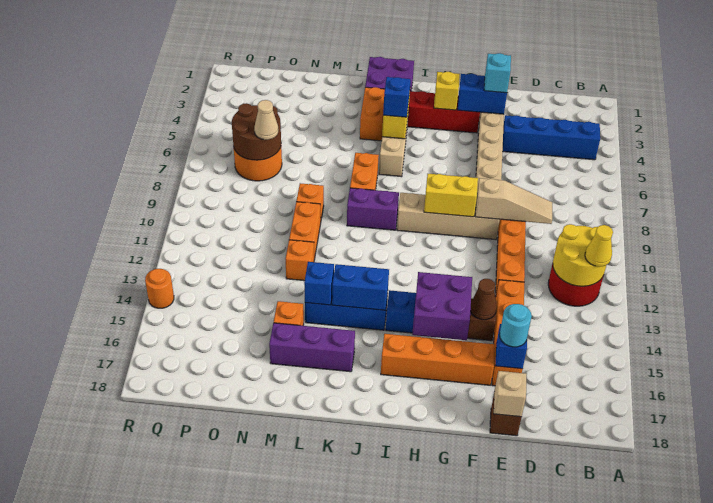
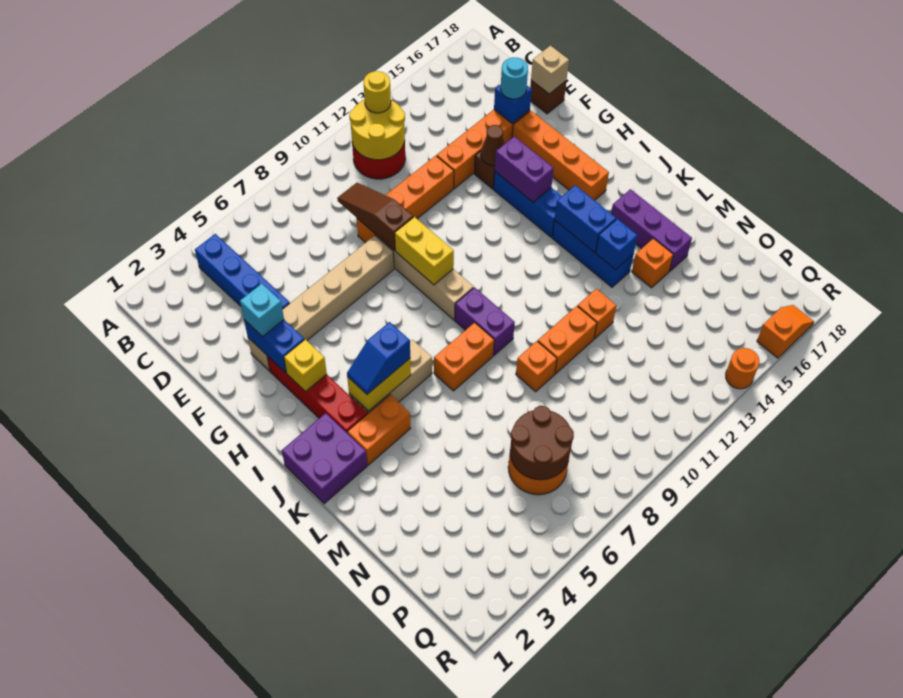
yellow 1x1 cone [585,225,613,267] -> yellow 1x1 round brick [364,71,391,113]
tan 1x3 slope [475,178,552,224] -> brown 1x3 slope [337,183,413,250]
purple 2x2 brick [412,272,472,340] -> purple 1x2 brick [495,136,554,202]
tan 1x1 cone [254,100,278,140] -> none
none -> orange 1x2 slope [757,305,814,358]

